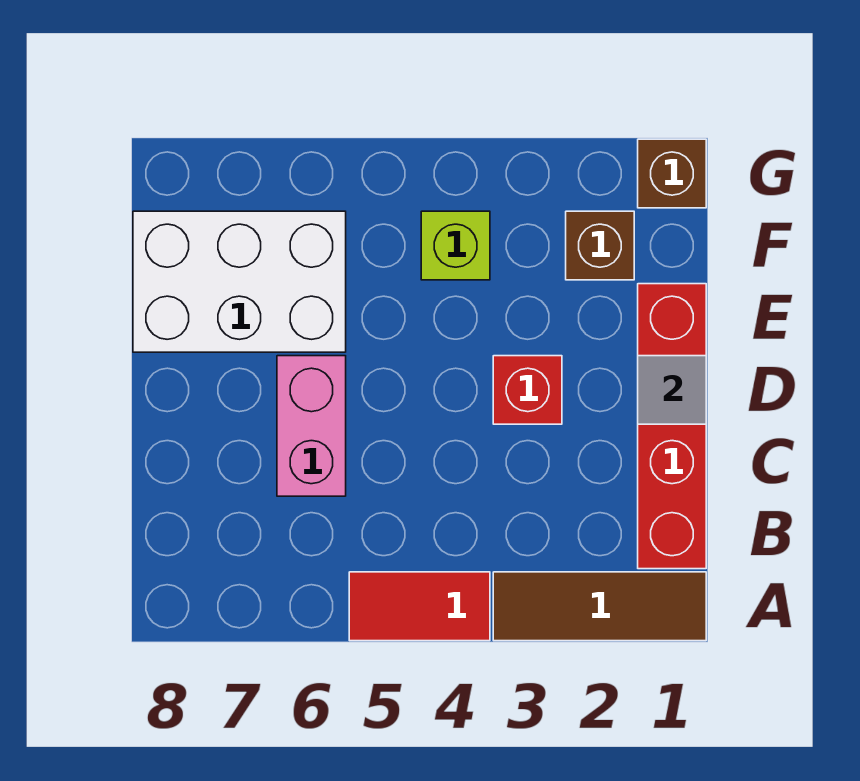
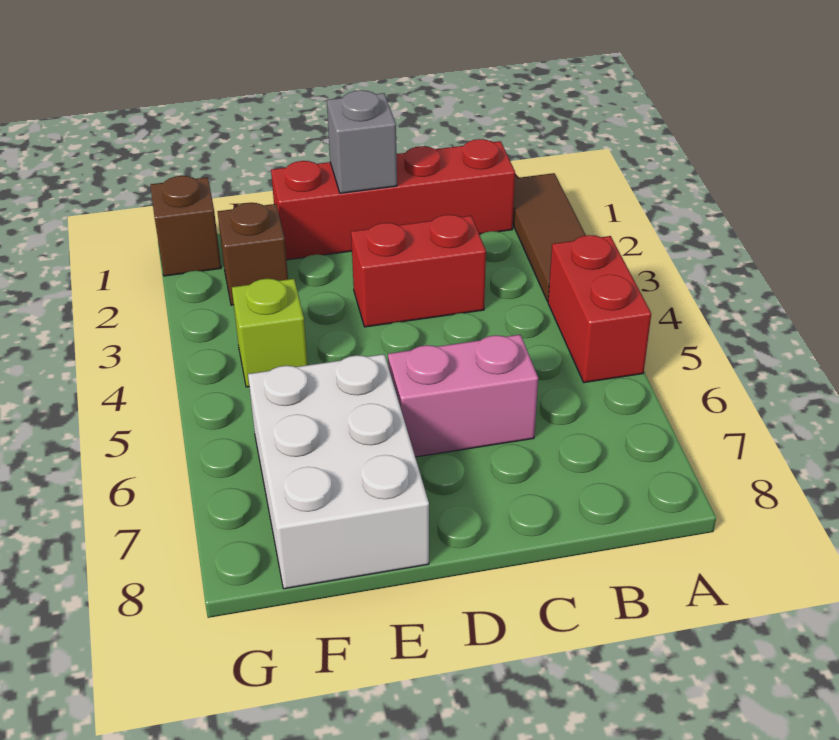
red 1x2 tile [349,572,490,641] -> red 1x2 brick [548,235,651,383]
grey 1x1 tile [638,356,706,424] -> grey 1x1 brick [327,90,397,193]
red 1x1 brick [493,356,562,424] -> red 1x2 brick [351,215,486,327]

